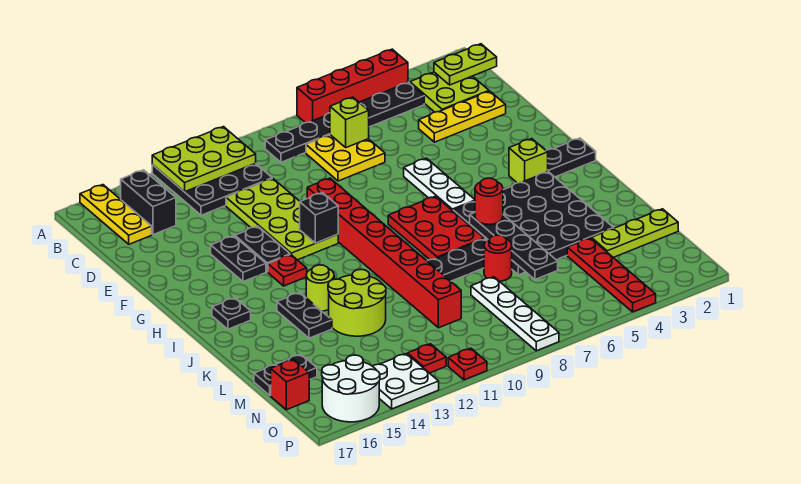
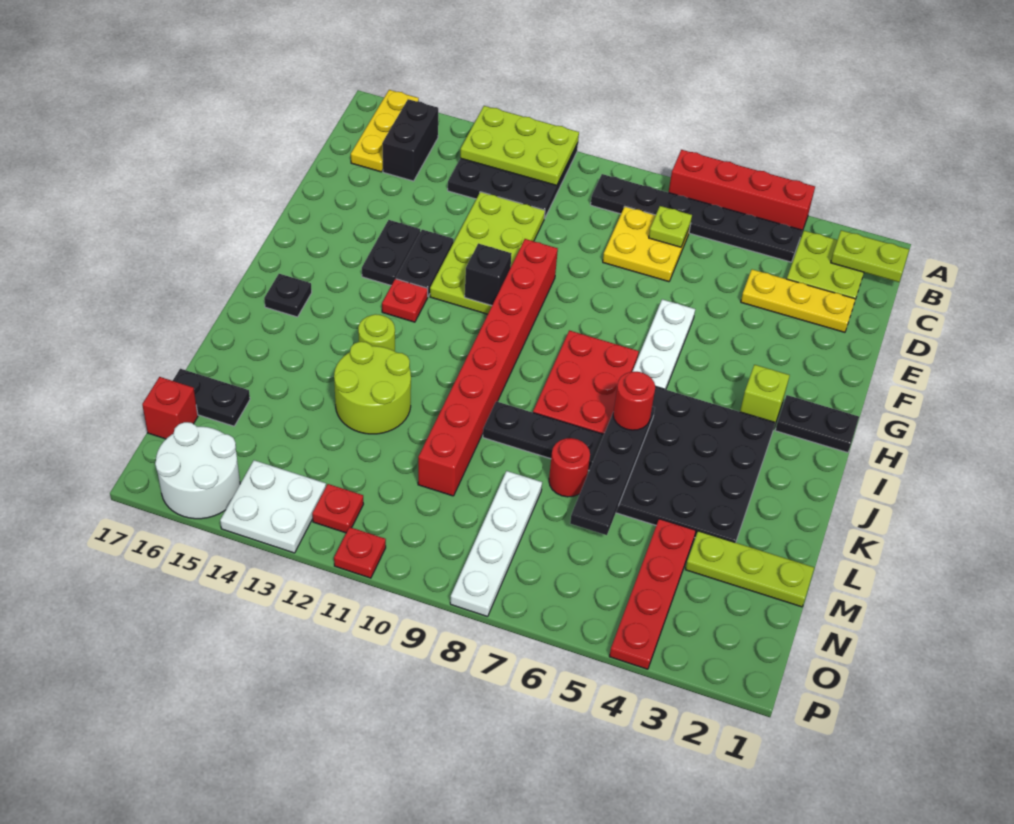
lime 1x1 brick [330,97,369,148] -> lime 1x1 plate [649,206,692,247]
black 1x2 plate [277,292,332,338] -> none

